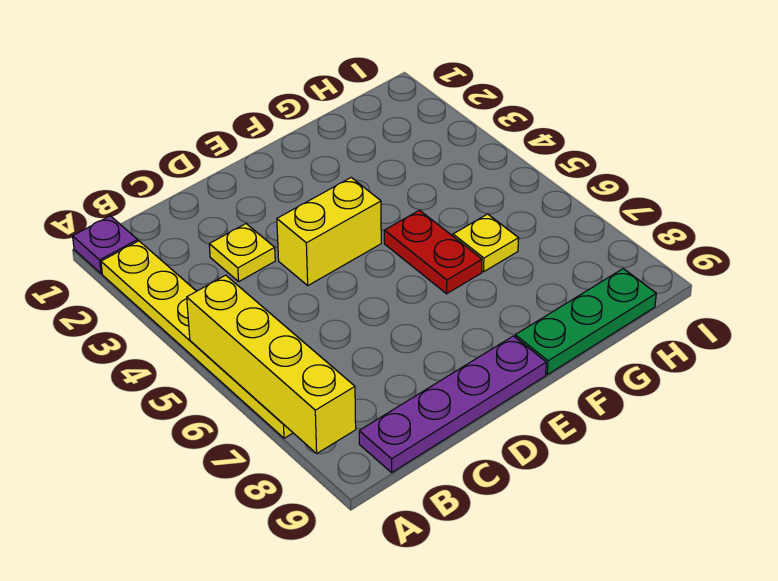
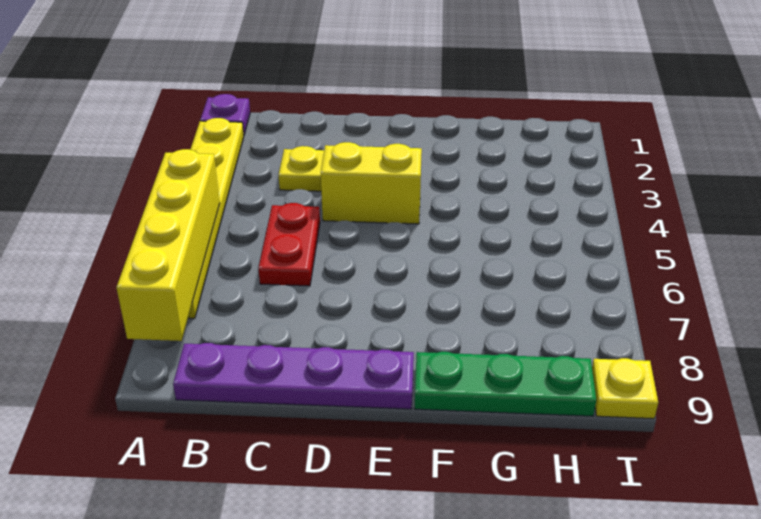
red 1x2 plate [384,210,482,294] -> red 1x2 plate moved to [258,203,320,286]
yellow 1x1 plate [453,214,519,272] -> yellow 1x1 plate moved to [592,358,658,419]

